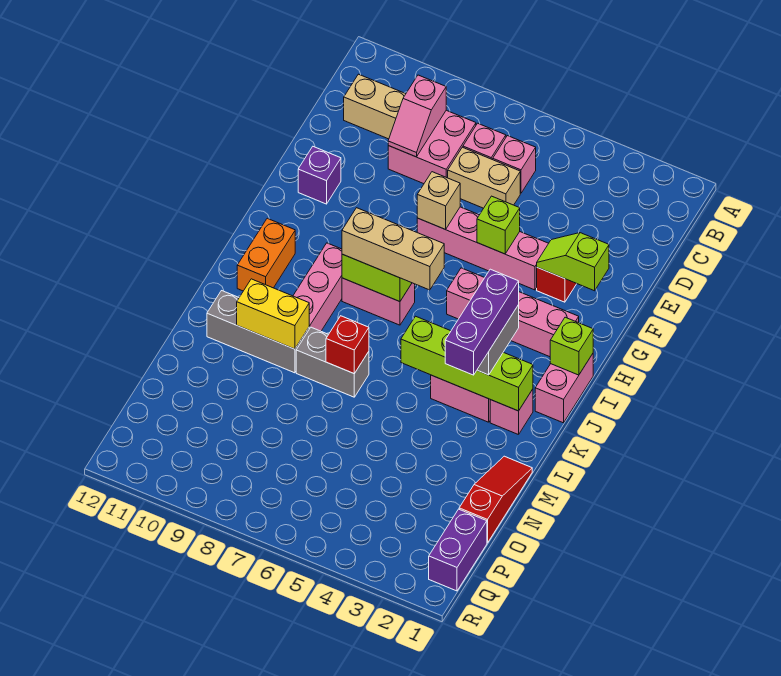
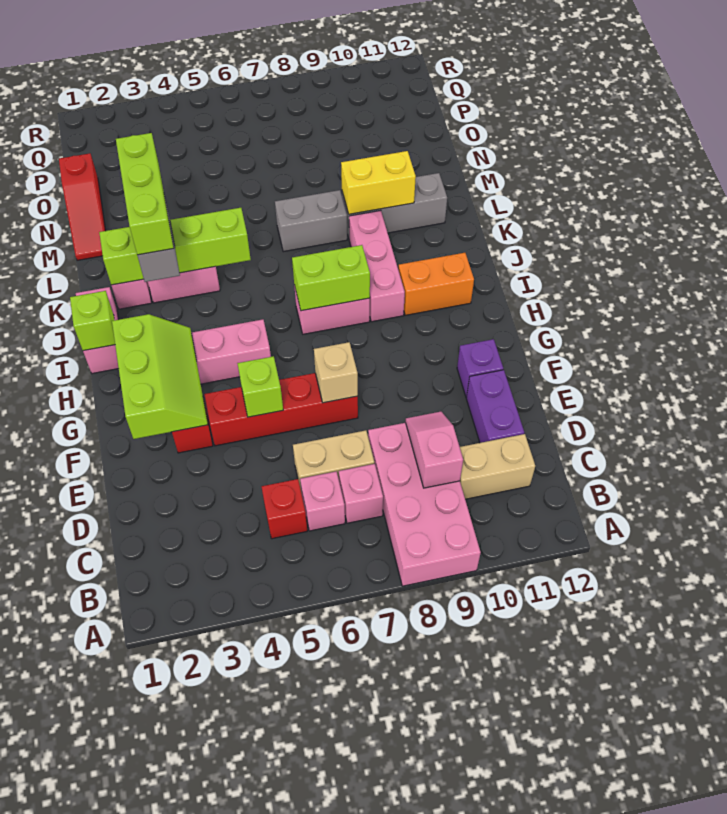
pink 2x2 brick [388,110,476,184] -> pink 2x4 brick [368,423,481,586]
lime 1x2 slope [537,233,609,291] -> lime 2x3 slope [112,314,208,439]
pink 1x4 brick [417,207,549,290] -> red 1x4 brick [204,373,358,446]
tan 1x3 brick [342,208,444,290] -> none
orange 1x2 brick [237,218,295,291] -> orange 1x2 brick turned to [398,253,474,315]
purple 1x3 brick [445,269,519,375] -> lime 1x3 brick [116,133,174,255]
red 1x1 brick [326,316,369,373] -> red 1x1 brick moved to [262,479,307,539]
purple 1x2 brick [429,509,487,591] -> purple 1x2 brick moved to [466,370,524,443]

